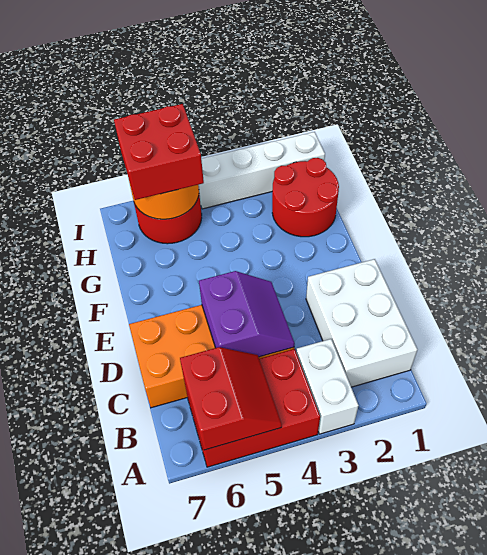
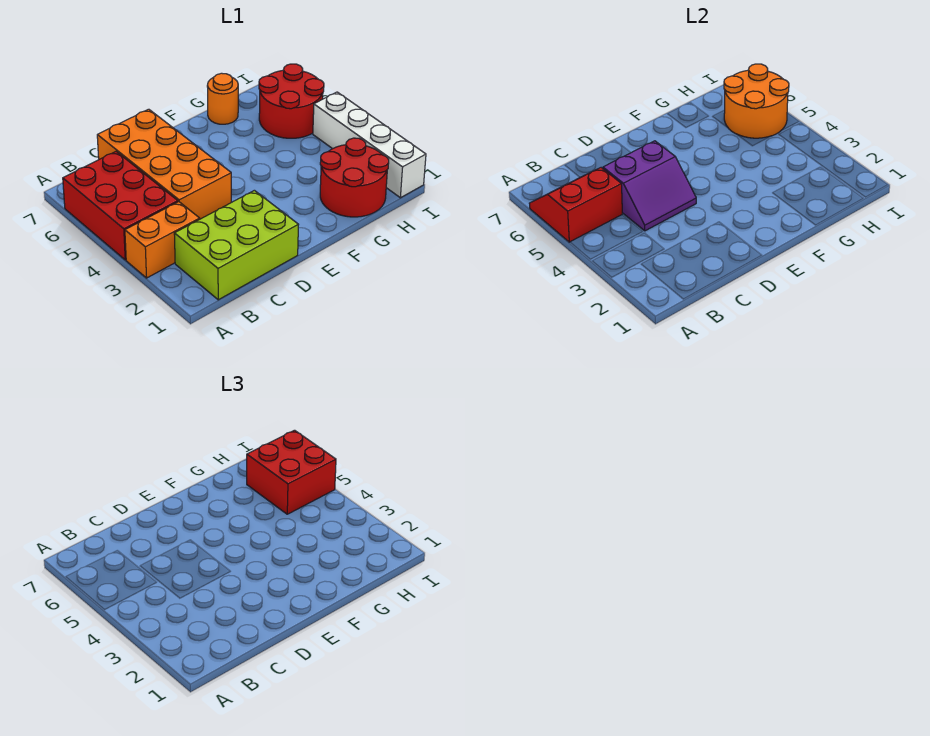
white 1x2 brick [296,339,359,434] -> orange 1x2 brick [125,202,200,278]
red 2x2 slope [180,347,282,450] -> red 2x2 slope turned to [529,168,622,242]
white 2x3 brick [306,259,417,387] -> lime 2x3 brick [174,190,299,300]
none -> orange 1x1 round brick [207,73,238,124]

